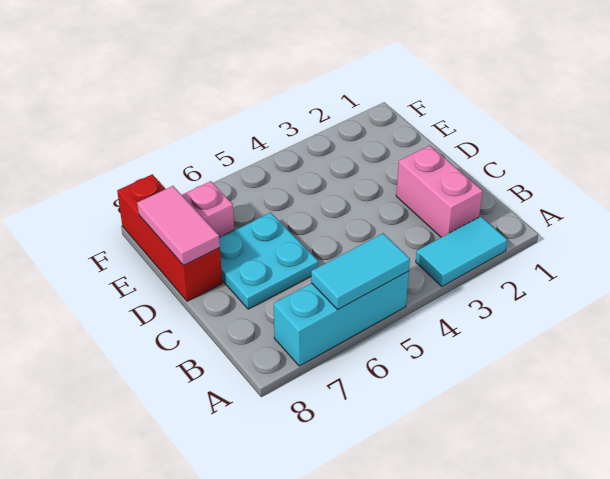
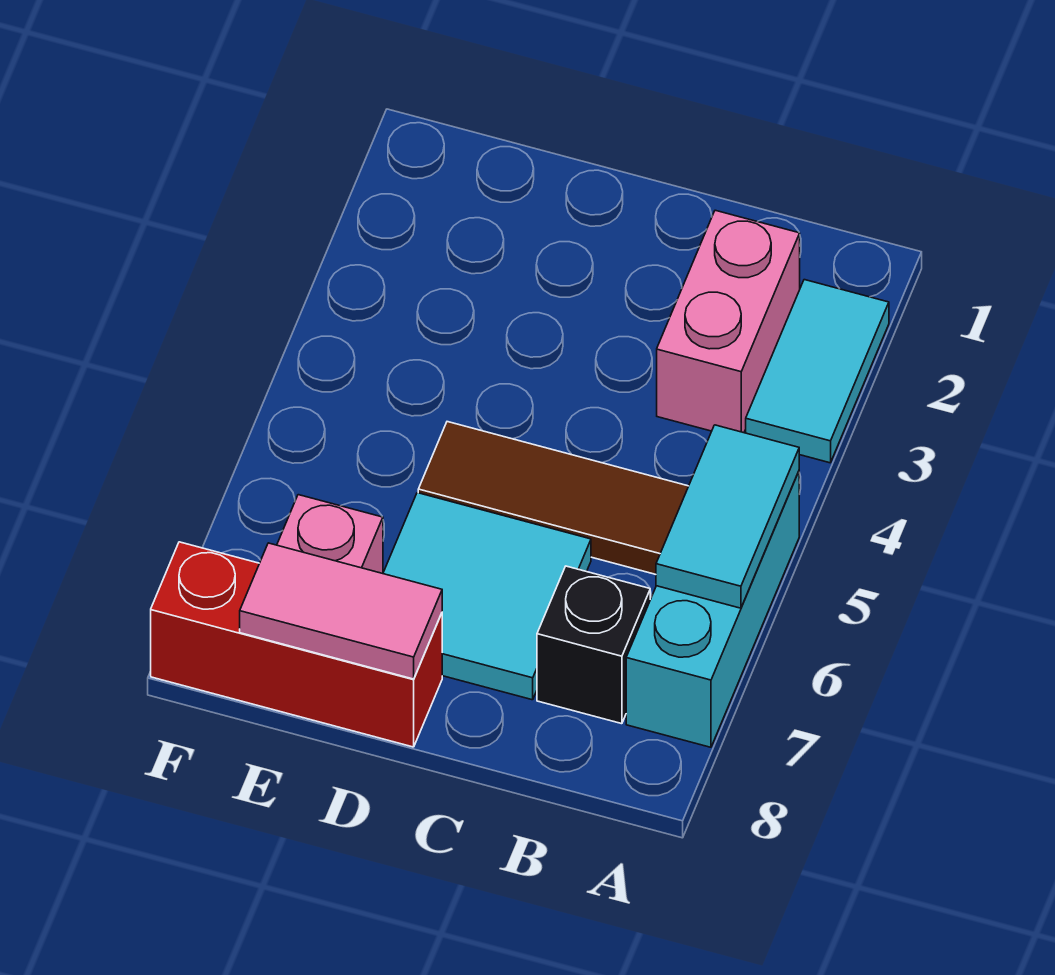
pink 1x2 brick [396,145,483,237] -> pink 1x2 brick turned to [657,210,800,433]
none -> brown 1x3 tile [418,422,688,574]
none -> black 1x1 brick [537,566,650,724]
cyan 2x2 plate [219,213,318,309] -> cyan 2x2 tile [383,493,591,700]

